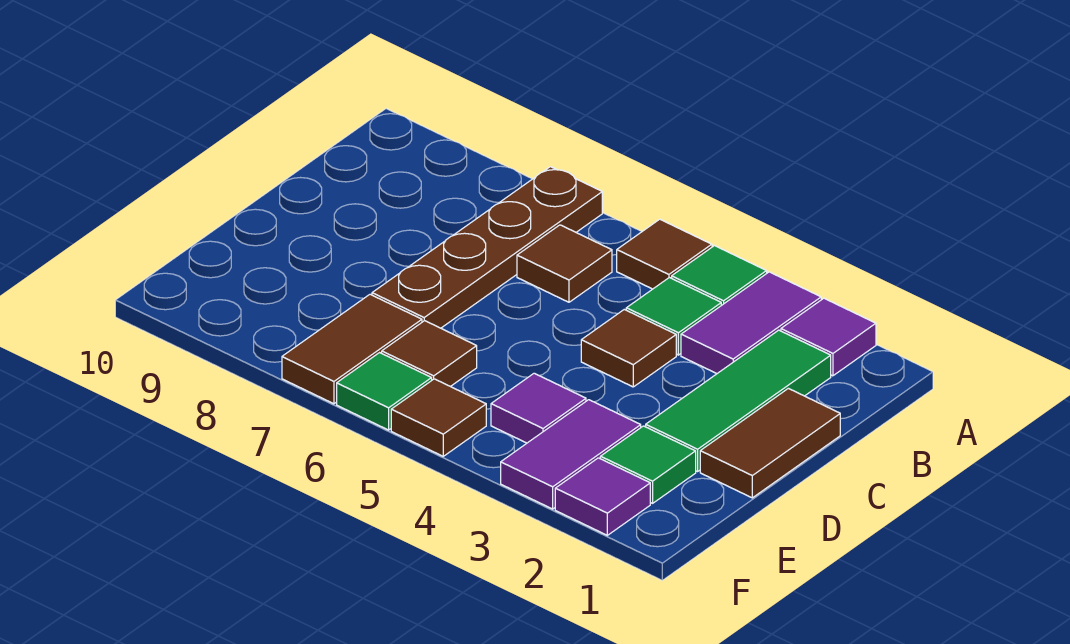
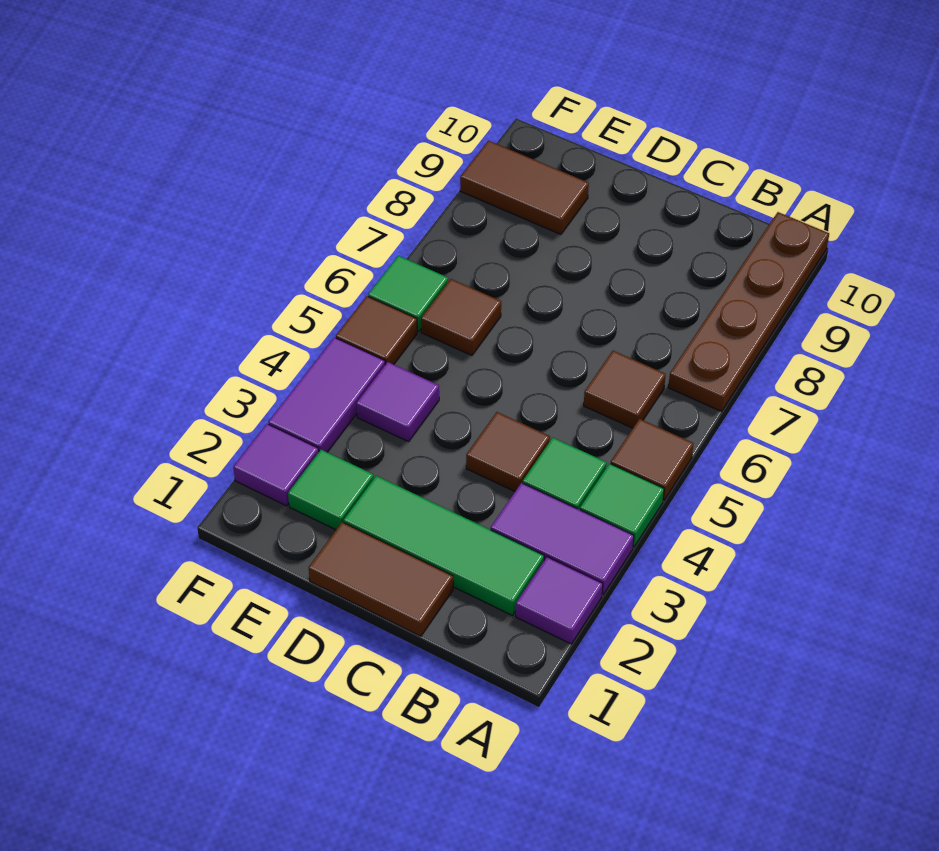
brown 1x4 plate [372,167,602,328] -> brown 1x4 plate turned to [668,212,829,411]
purple 1x2 tile [501,400,641,509] -> purple 1x2 tile turned to [268,337,385,452]
brown 1x2 tile [282,294,422,404] -> brown 1x2 tile moved to [460,141,589,234]

